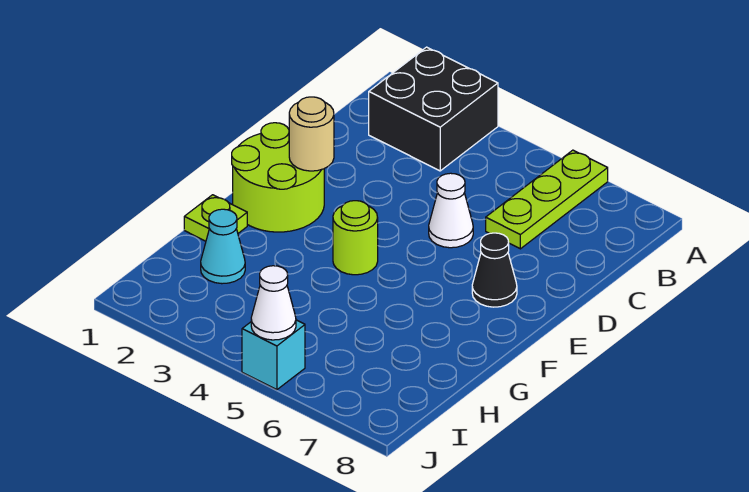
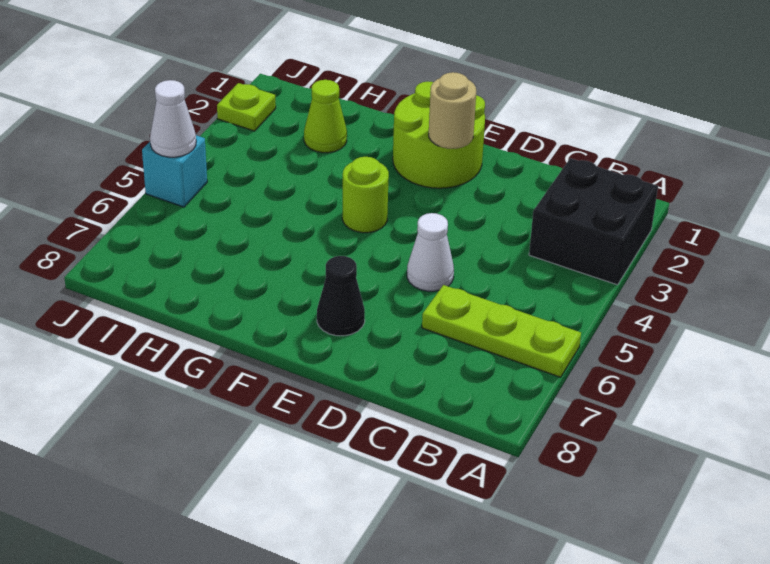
lime 1x1 plate [184,195,247,241] -> lime 1x1 plate moved to [217,83,276,131]
cyan 1x1 cone [201,209,245,284] -> lime 1x1 cone [304,80,347,153]

